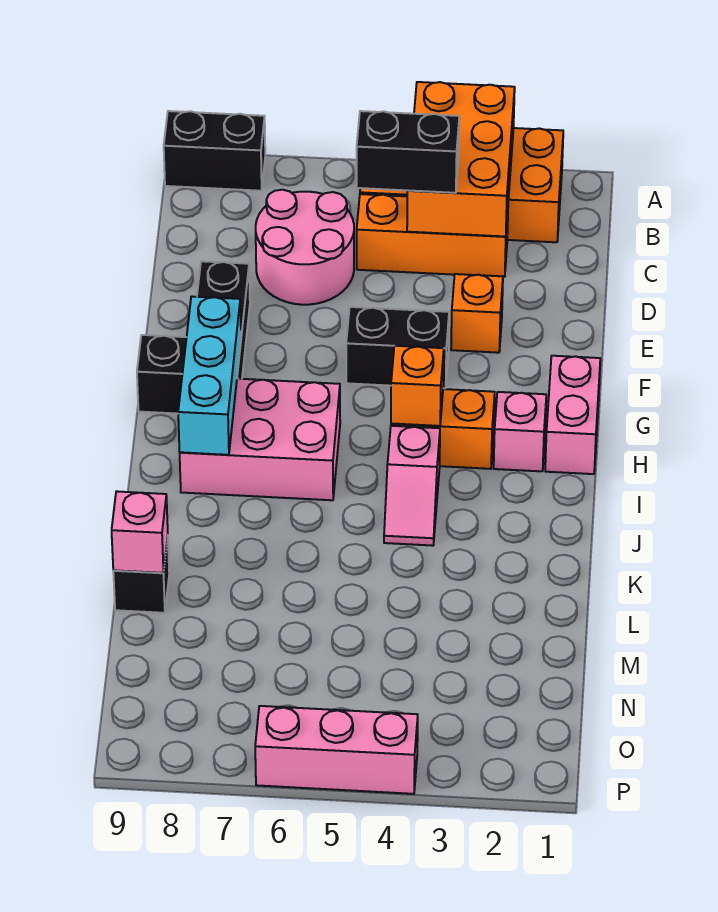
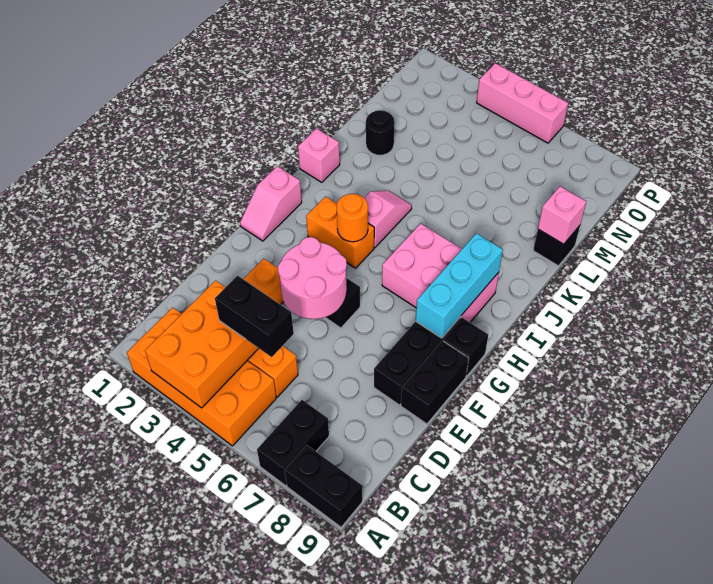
none -> black 1x2 brick [257,400,329,486]
pink 2x2 round brick [256,190,354,305] -> pink 2x2 round brick moved to [278,237,347,319]
none -> black 1x2 brick [401,341,469,424]
pink 1x2 brick [545,356,600,474] -> pink 1x2 slope [240,166,302,241]
pink 1x1 brick [494,392,546,471] -> pink 1x1 brick moved to [298,129,340,182]
orange 1x1 brick [391,346,444,426] -> orange 1x1 round brick [337,194,368,242]
none -> black 1x1 round brick [366,110,395,155]

